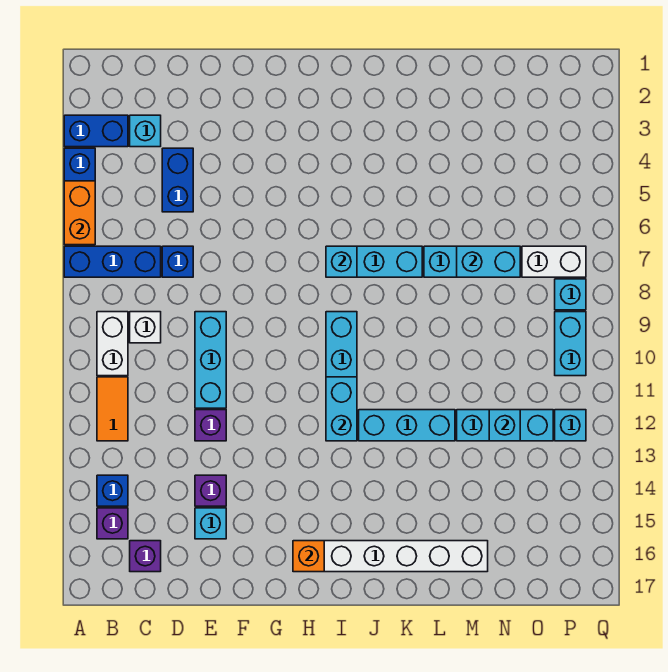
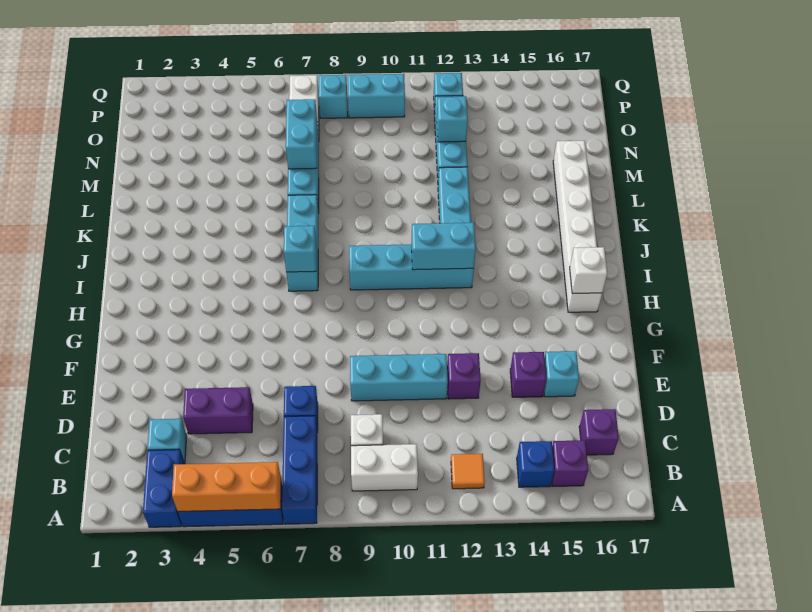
orange 1x2 brick [64,181,95,245] -> orange 1x3 brick [172,462,281,511]
orange 1x2 tile [97,377,128,441] -> orange 1x1 tile [451,454,485,489]
blue 1x2 brick [162,148,193,212] -> purple 1x2 brick [183,387,253,434]
orange 1x1 brick [293,541,324,572] -> white 1x1 brick [570,247,607,294]

